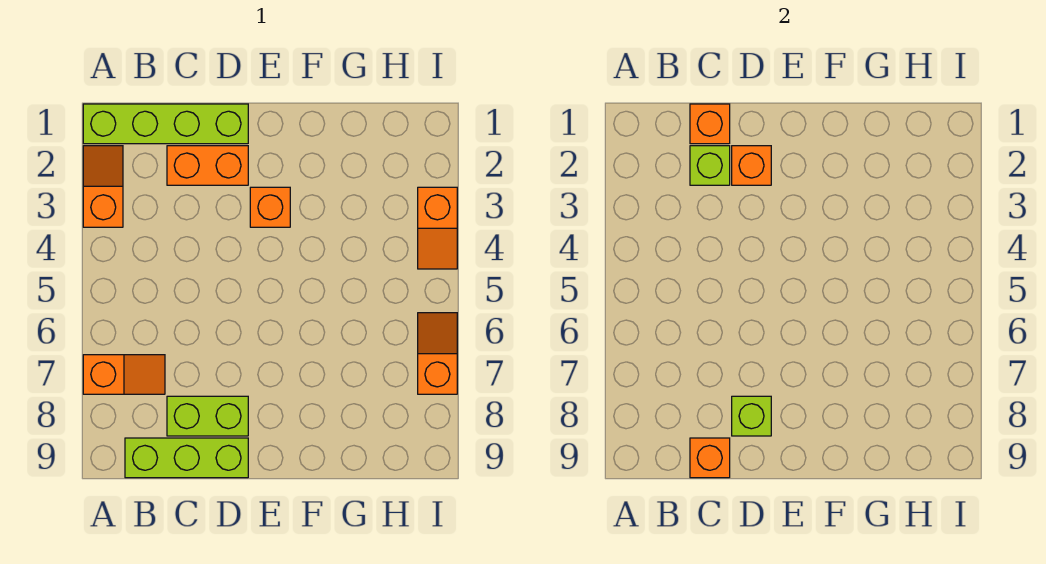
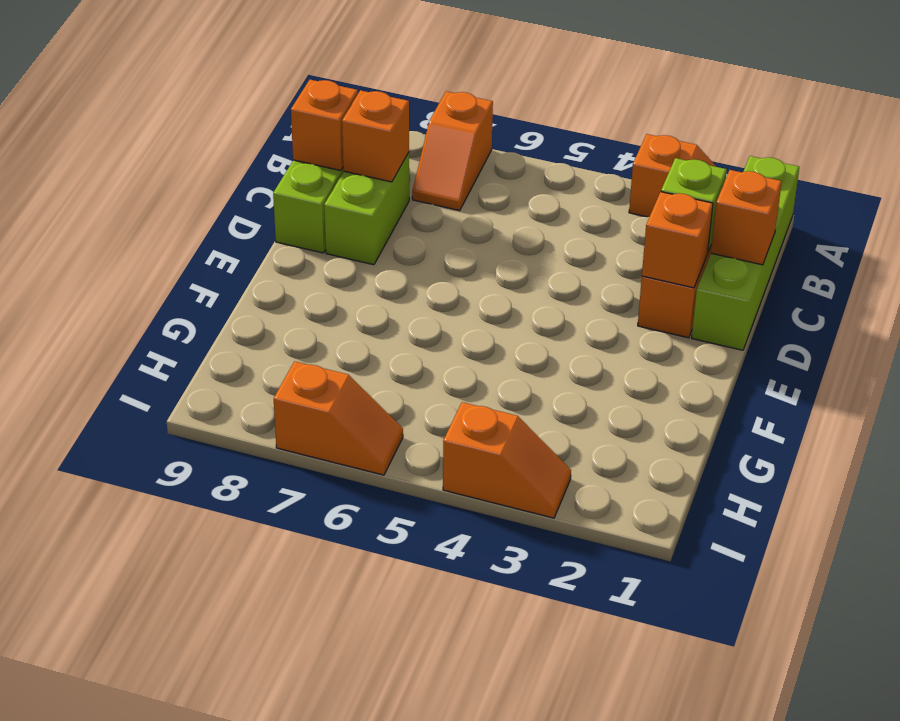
lime 1x1 brick [732,396,771,436] -> none
orange 1x1 brick [250,187,290,227] -> orange 1x1 brick moved to [342,90,409,182]
orange 1x2 slope [418,187,457,269] -> orange 1x2 slope turned to [443,402,571,518]

